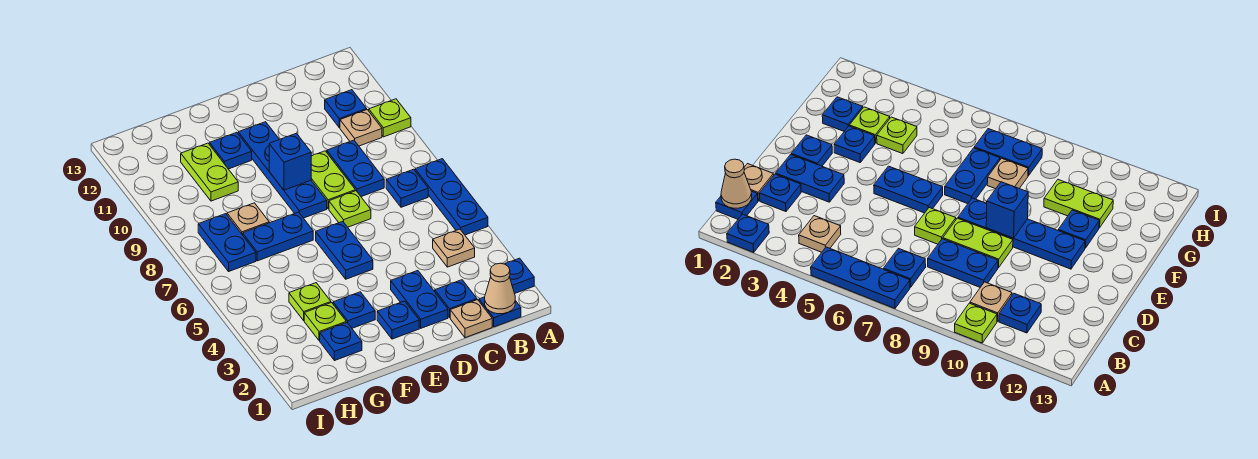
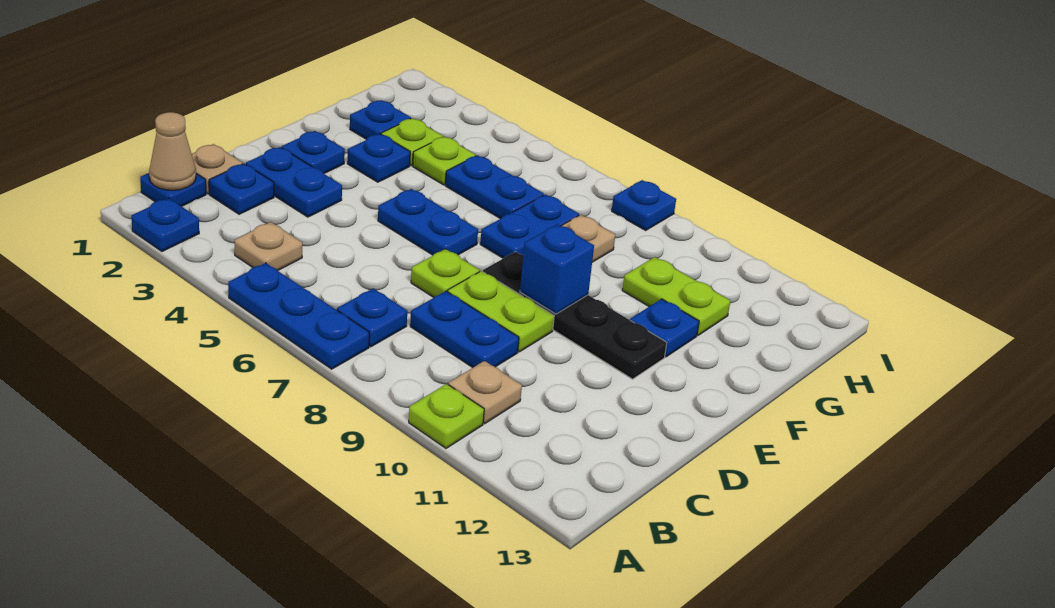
blue 1x1 plate [325,90,367,128] -> blue 1x1 plate moved to [612,180,676,230]
blue 1x4 plate [238,122,327,218] -> black 1x4 plate [483,252,667,379]
blue 1x2 plate [198,214,256,271] -> blue 1x2 plate moved to [446,155,544,219]

